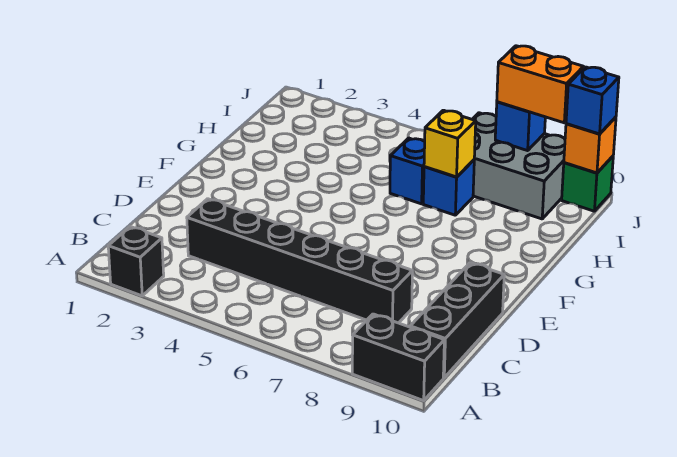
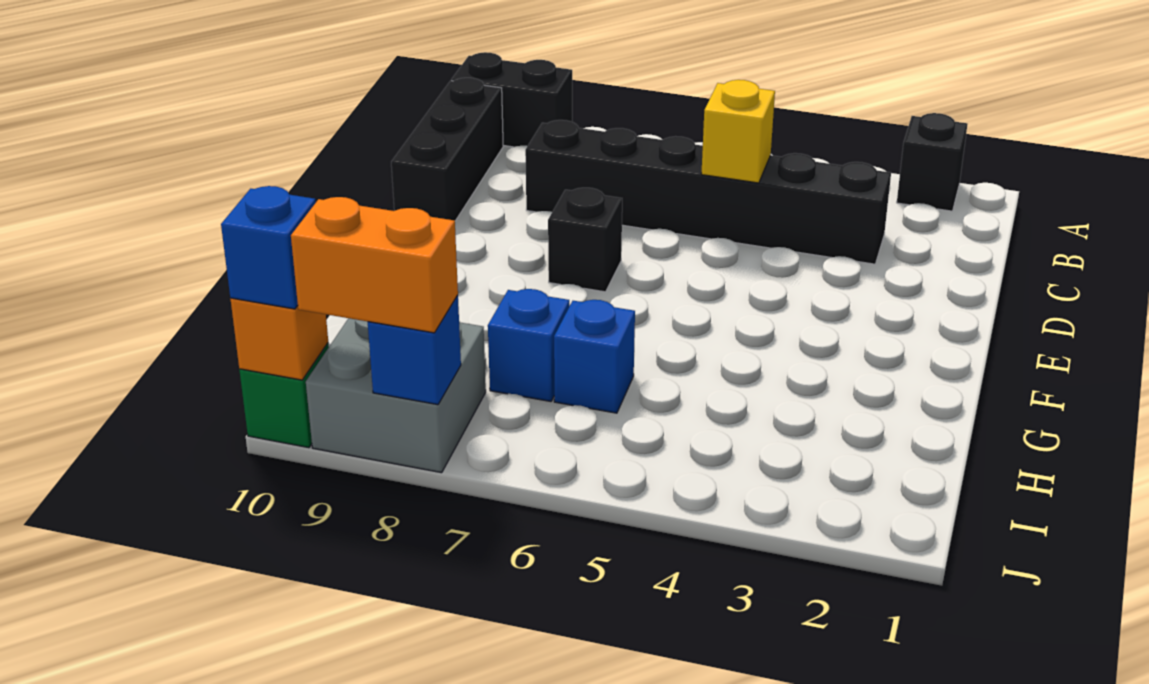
none -> black 1x1 brick [548,188,622,292]
yellow 1x1 brick [424,110,476,177] -> yellow 1x1 brick moved to [701,80,775,183]
grey 2x3 brick [472,113,565,219] -> grey 2x2 brick [306,318,486,473]

